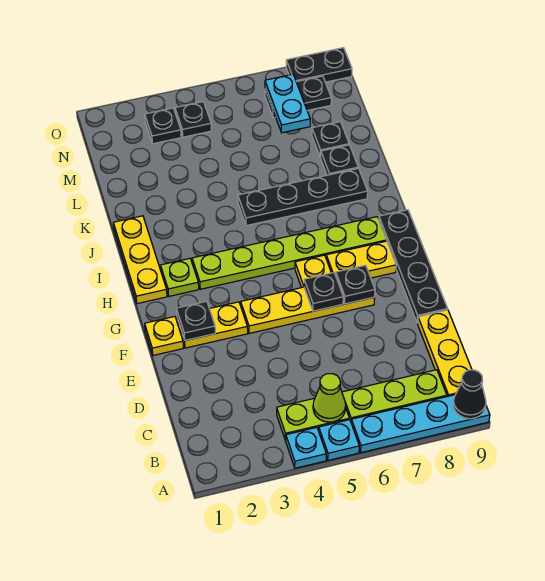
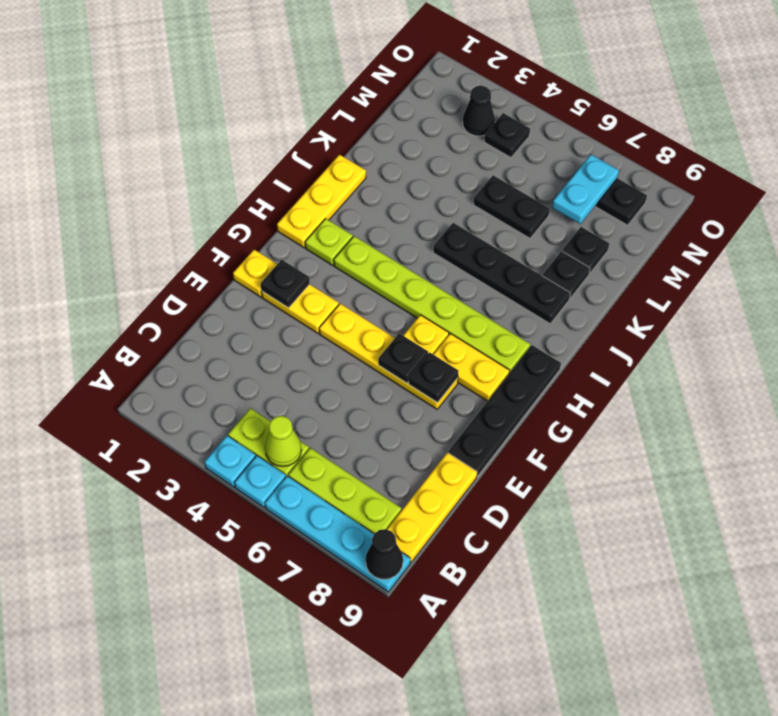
black 1x1 plate [145,108,181,144] -> black 1x1 cone [462,86,495,136]
black 1x2 plate [286,48,352,82] -> black 1x2 plate moved to [474,175,550,238]

